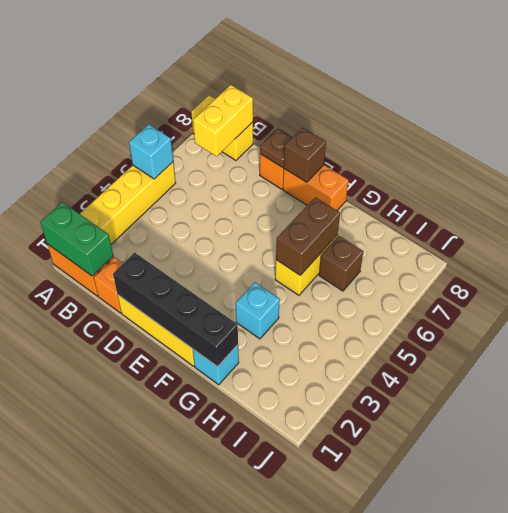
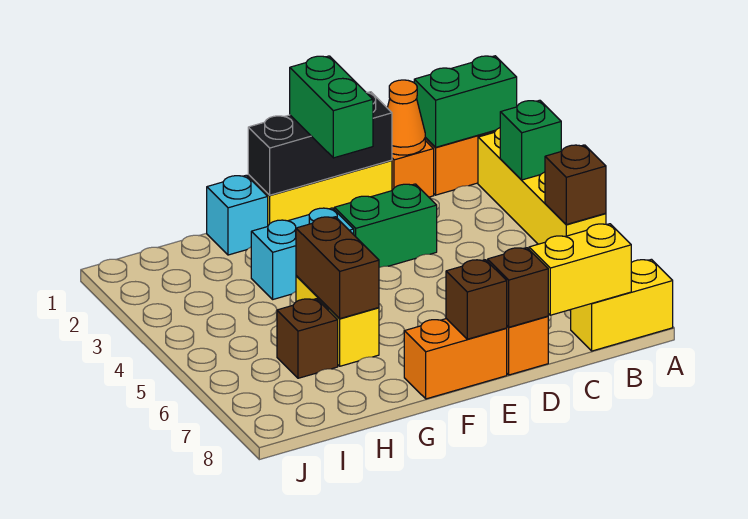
none -> green 1x1 brick [500,100,561,180]
cyan 1x1 brick [129,124,173,179] -> brown 1x1 brick [545,145,606,225]
yellow 1x2 brick [193,85,253,156] -> yellow 1x2 brick turned to [529,224,631,315]
none -> orange 1x1 cone [387,80,425,155]
black 1x4 brick [113,253,238,367] -> black 1x3 brick [248,92,392,195]
none -> green 1x2 brick [334,184,437,267]
brown 1x1 plate [260,129,292,167] -> brown 1x1 brick [488,248,548,327]
none -> green 1x2 brick [290,56,373,158]
cyan 1x1 brick [235,282,280,339] -> cyan 1x2 brick [251,208,354,299]

